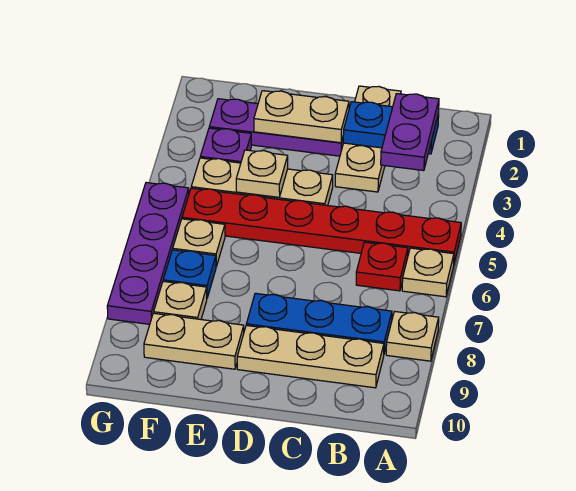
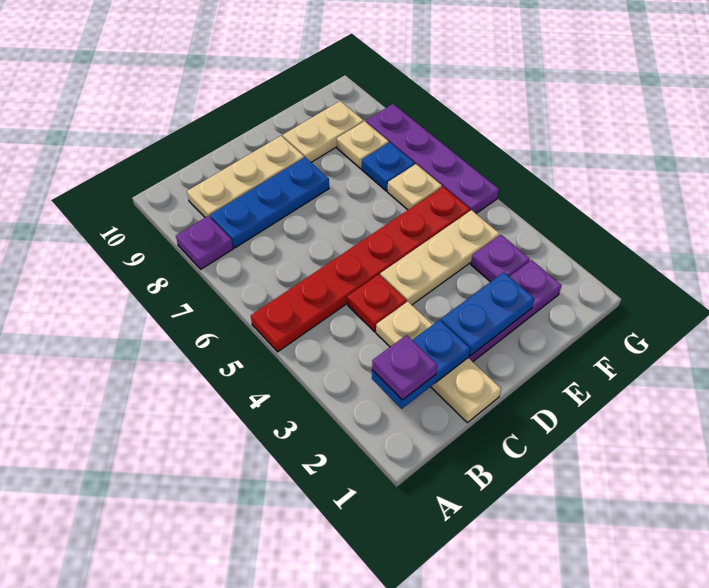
tan 1x1 plate [402,248,454,297] -> none
tan 1x1 plate [386,311,439,361] -> purple 1x1 plate [176,216,233,269]
purple 1x2 plate [381,94,439,171] -> purple 1x1 plate [372,335,437,400]
red 1x1 plate [356,242,408,291] -> red 1x1 plate moved to [347,274,406,332]
tan 1x2 plate [254,91,349,143] -> blue 1x2 plate [441,272,534,356]
tan 1x1 plate [236,150,288,197] -> none

